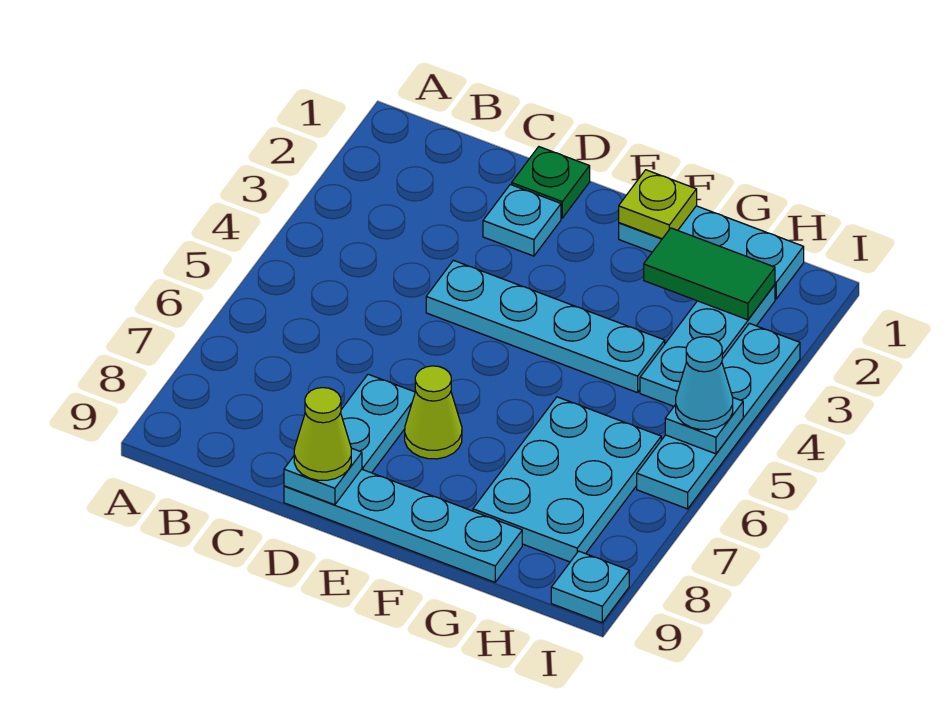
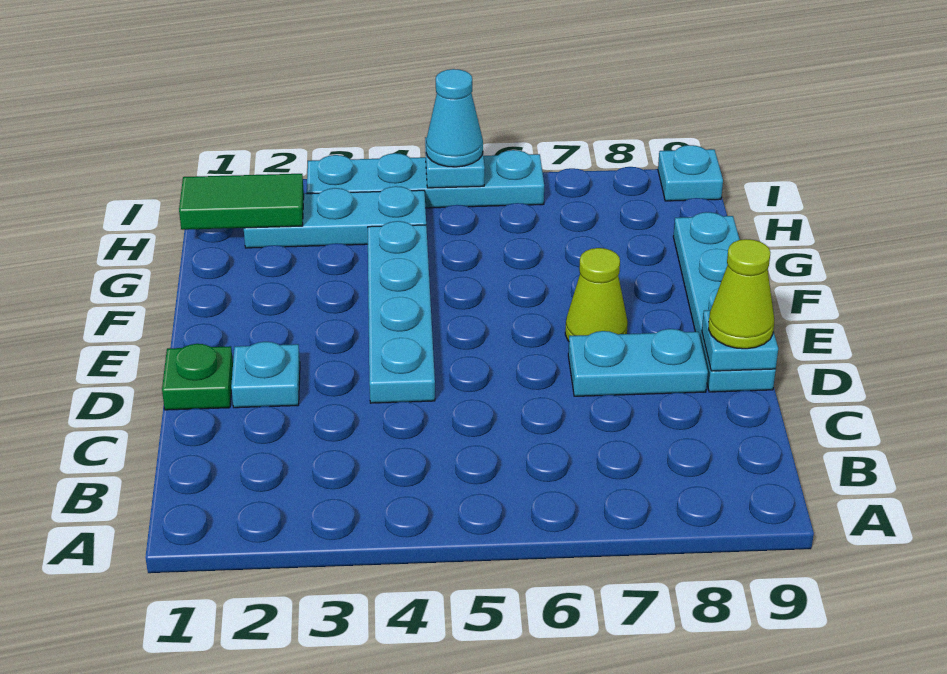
cyan 1x3 plate [619,206,804,299] -> none
lime 1x1 plate [619,170,697,239] -> none
green 1x2 tile [644,228,775,320] -> green 1x2 tile turned to [179,174,304,230]
cyan 2x3 plate [473,397,661,562] -> none

